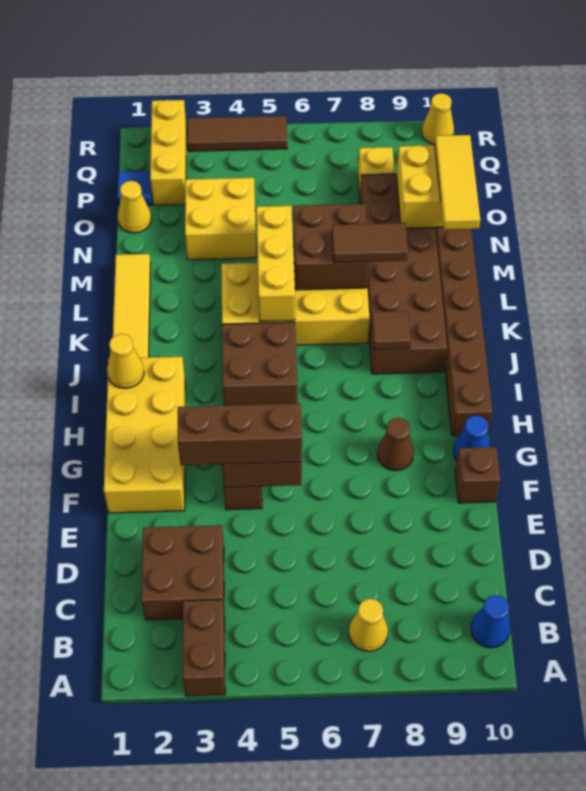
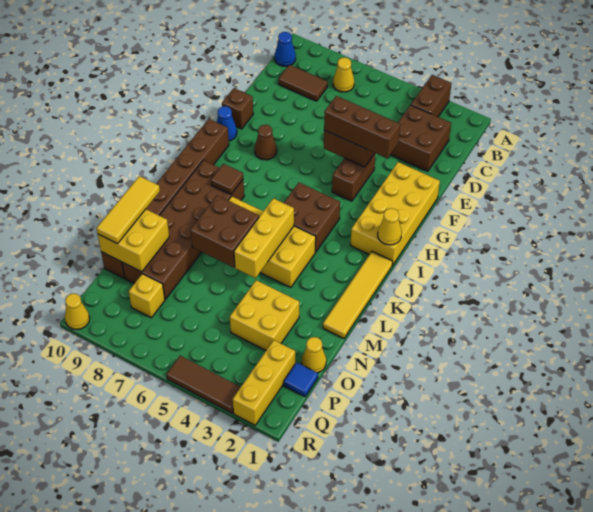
brown 1x2 tile [332,223,408,263] -> brown 1x2 tile moved to [278,65,328,101]

